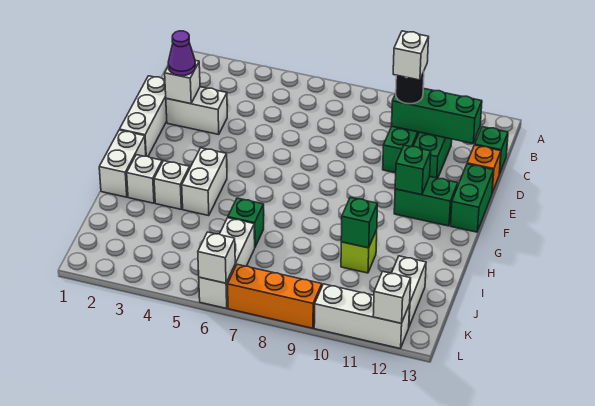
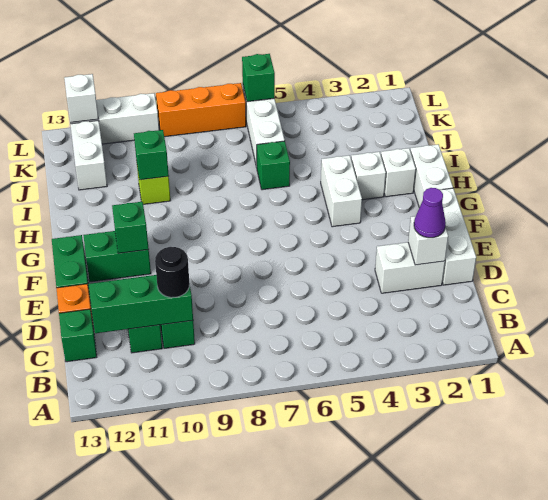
white 1x1 brick [393,31,429,80] -> none
white 1x1 brick [198,232,235,283] -> green 1x1 brick [242,54,275,102]

